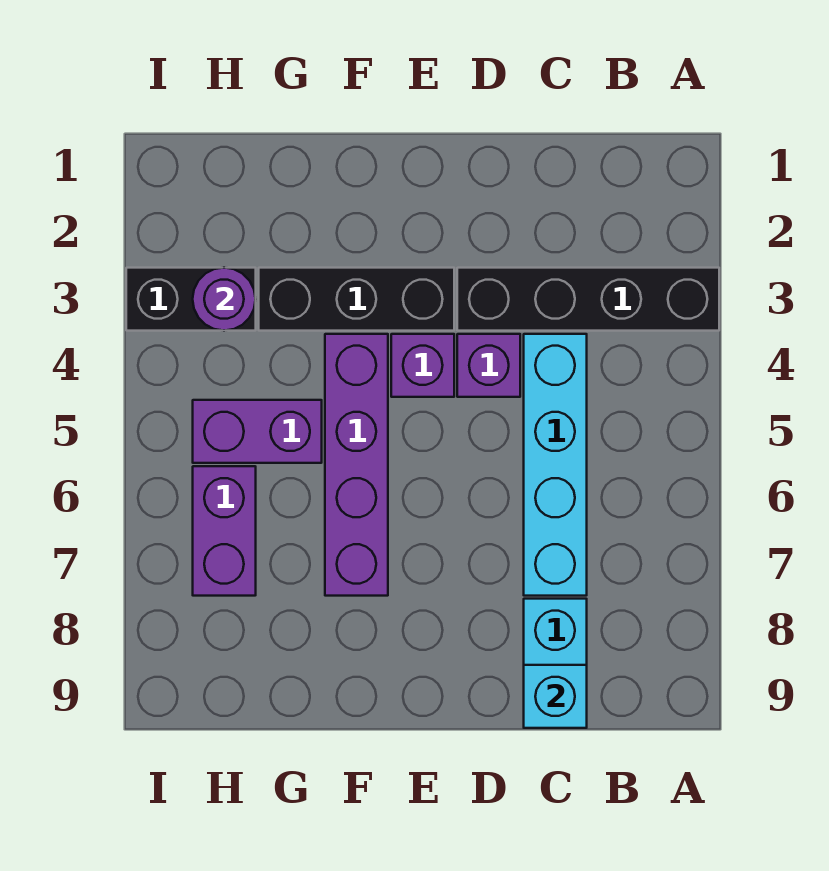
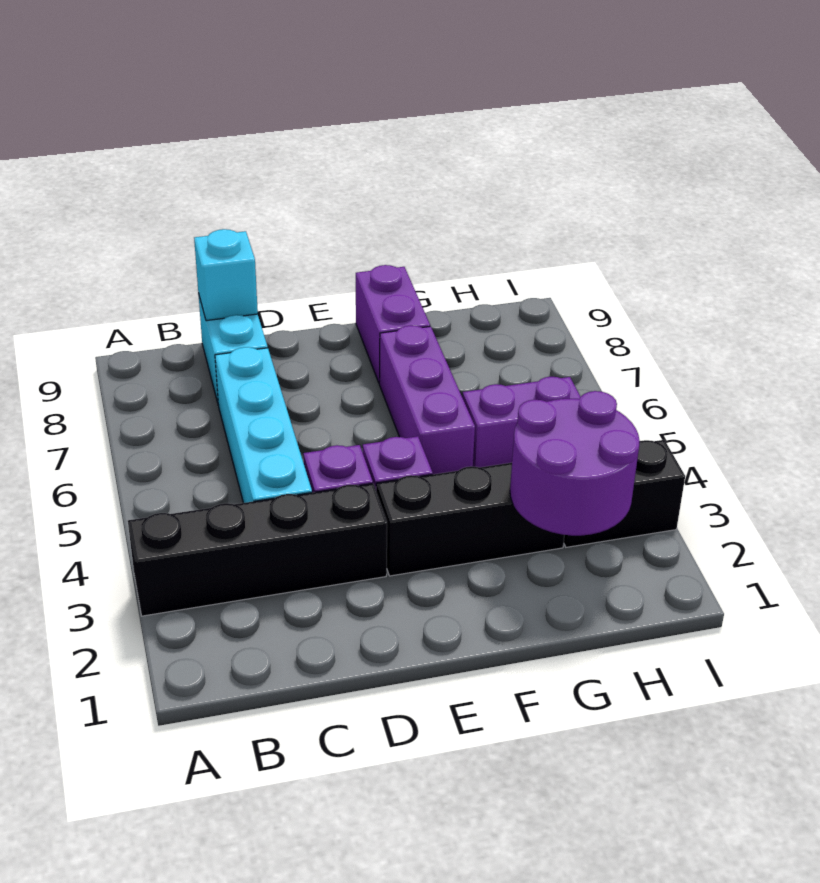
purple 1x4 brick [325,334,388,596] -> purple 1x3 brick [379,326,475,474]
purple 1x1 round brick [193,268,256,331] -> purple 2x2 round brick [510,391,640,536]
purple 1x2 brick [193,466,256,596] -> purple 1x2 brick moved to [356,265,430,383]

